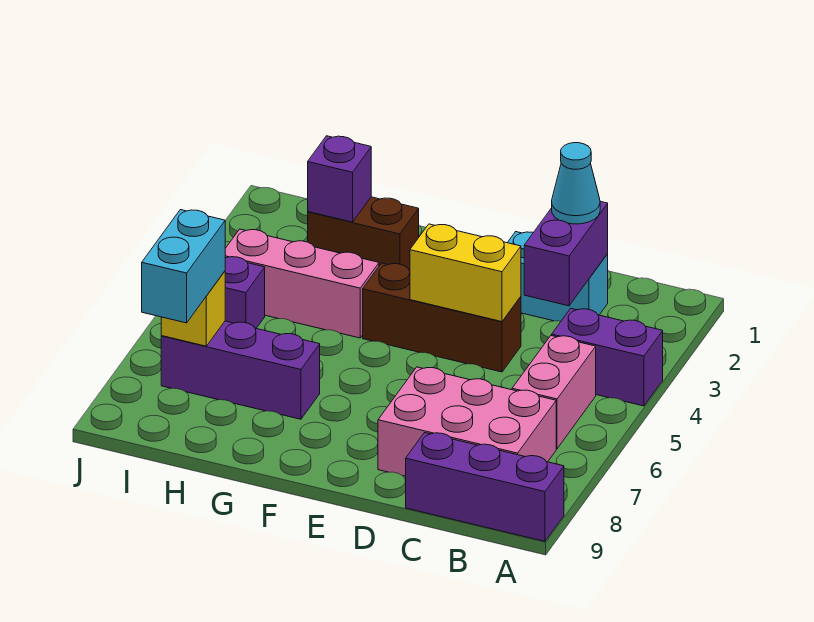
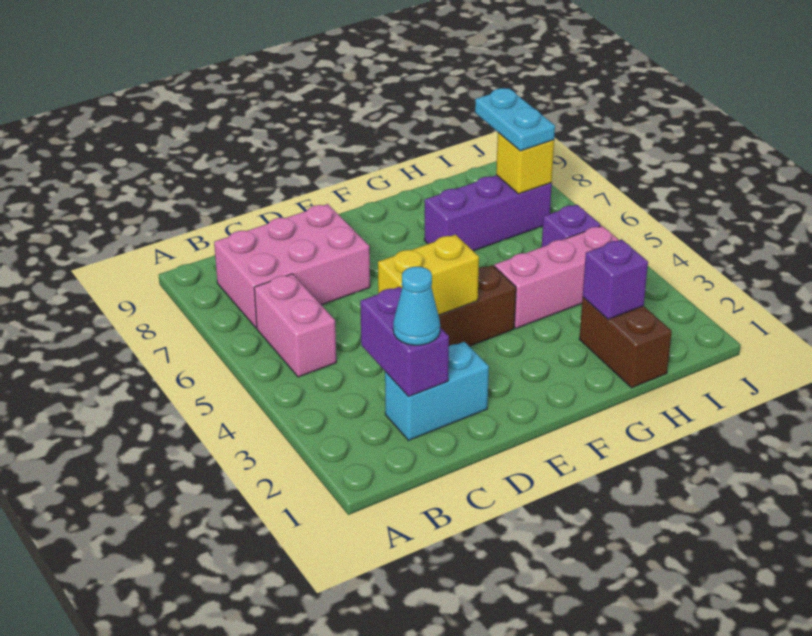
purple 1x2 brick [552,308,663,406] -> none
purple 1x3 brick [406,433,564,541] -> none
brown 1x2 brick [308,197,419,270] -> brown 1x2 brick turned to [579,297,672,388]
cyan 1x2 brick [142,210,225,323] -> cyan 1x2 plate [475,88,555,151]

